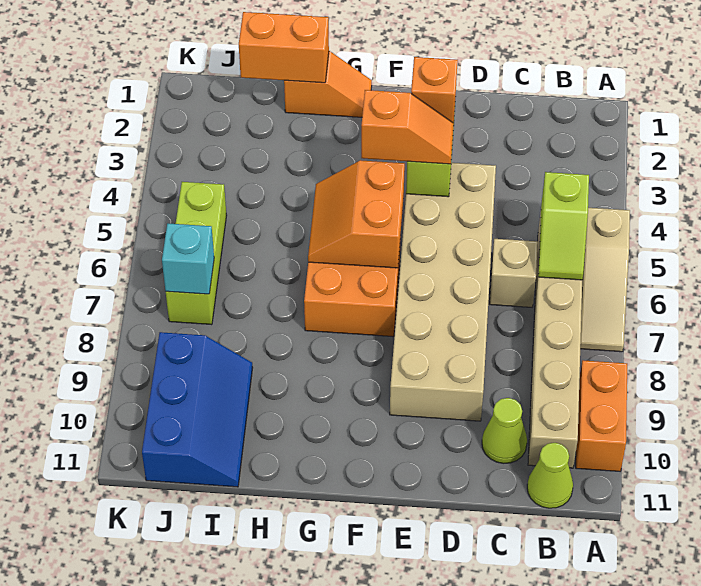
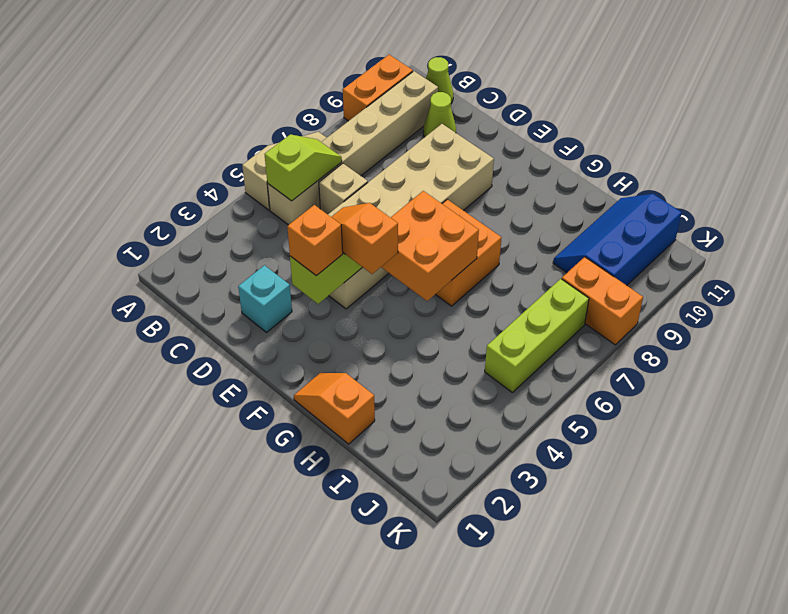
orange 2x2 slope [308,160,405,268] -> orange 2x2 brick [382,191,479,301]
orange 1x2 brick [239,12,329,83] -> orange 1x2 brick moved to [562,257,643,345]
cyan 1x1 brick [162,223,214,294] -> cyan 1x1 brick moved to [238,265,292,332]

